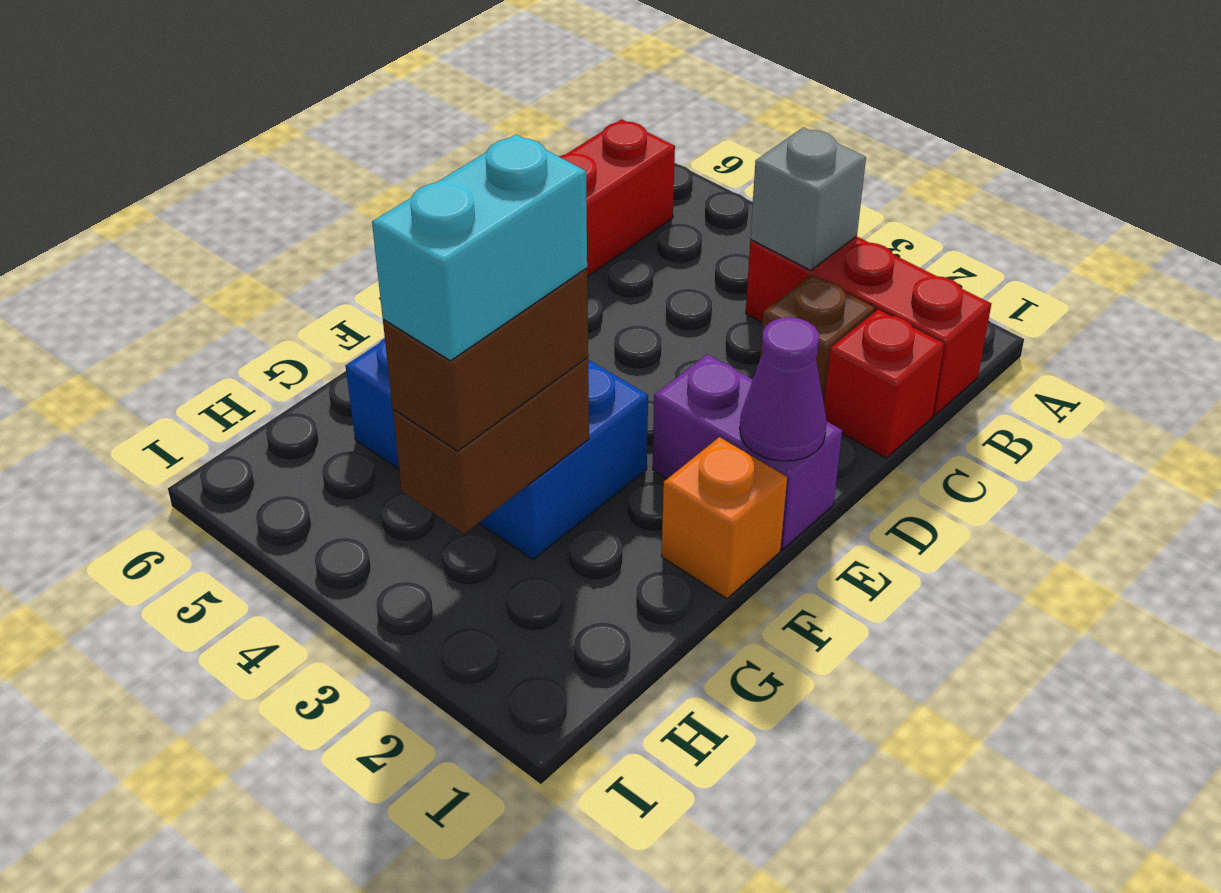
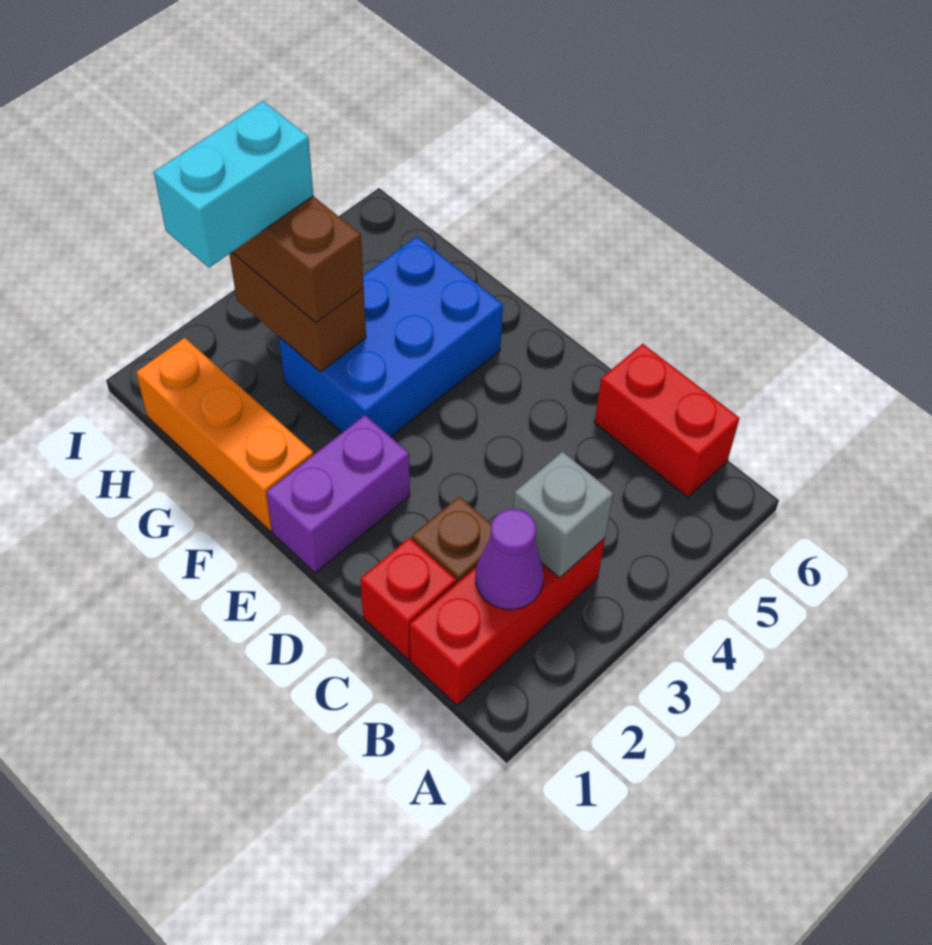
purple 1x1 cone [740,317,827,461] -> purple 1x1 cone moved to [476,509,544,609]
orange 1x1 brick [662,437,787,599] -> orange 1x3 brick [136,338,313,532]
cyan 1x2 brick [372,134,587,361] -> cyan 1x2 brick turned to [154,101,313,268]

